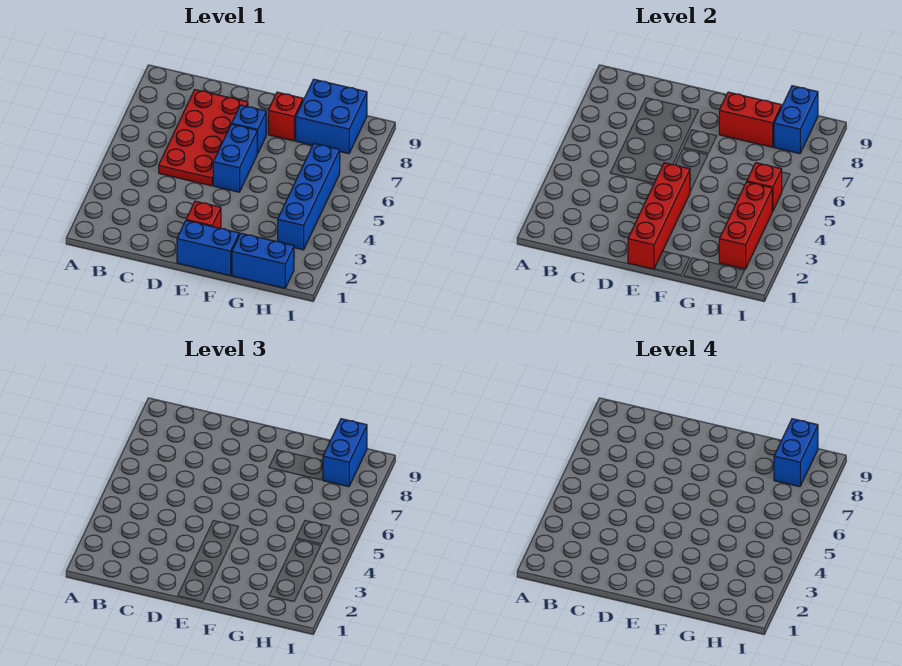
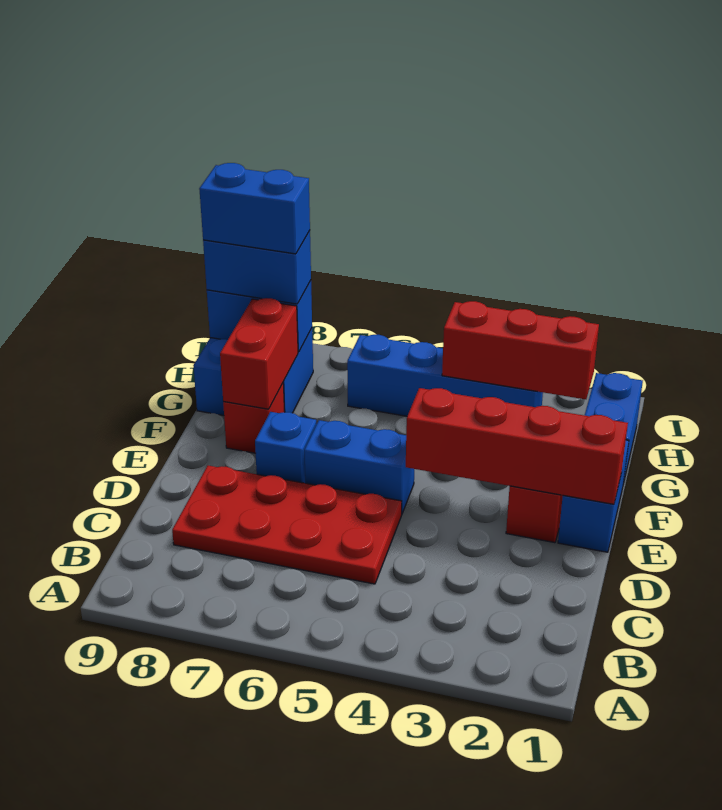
red 1x1 brick [747,163,782,211] -> none

